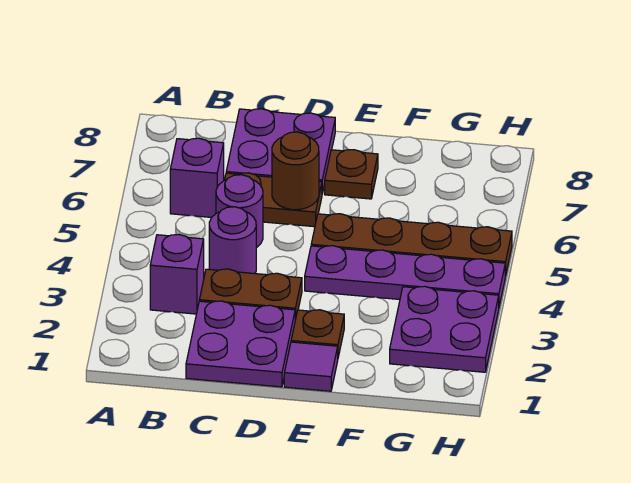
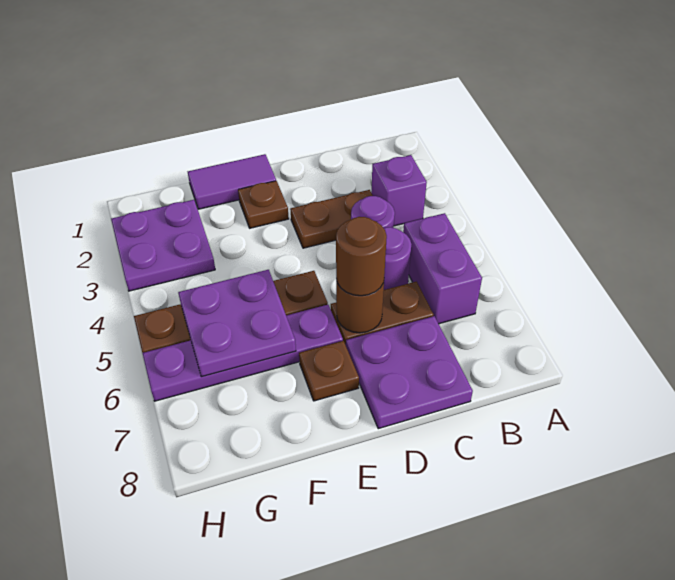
purple 1x1 brick [170,138,224,217] -> purple 1x2 brick [403,213,482,324]
purple 2x2 plate [186,301,295,387] -> purple 2x2 plate moved to [178,270,296,377]
none -> brown 1x1 round brick [336,217,387,296]
purple 1x1 tile [284,342,338,391] -> purple 1x2 tile [188,154,276,209]
purple 1x4 plate [305,246,505,306] -> purple 1x4 plate moved to [142,305,343,401]

